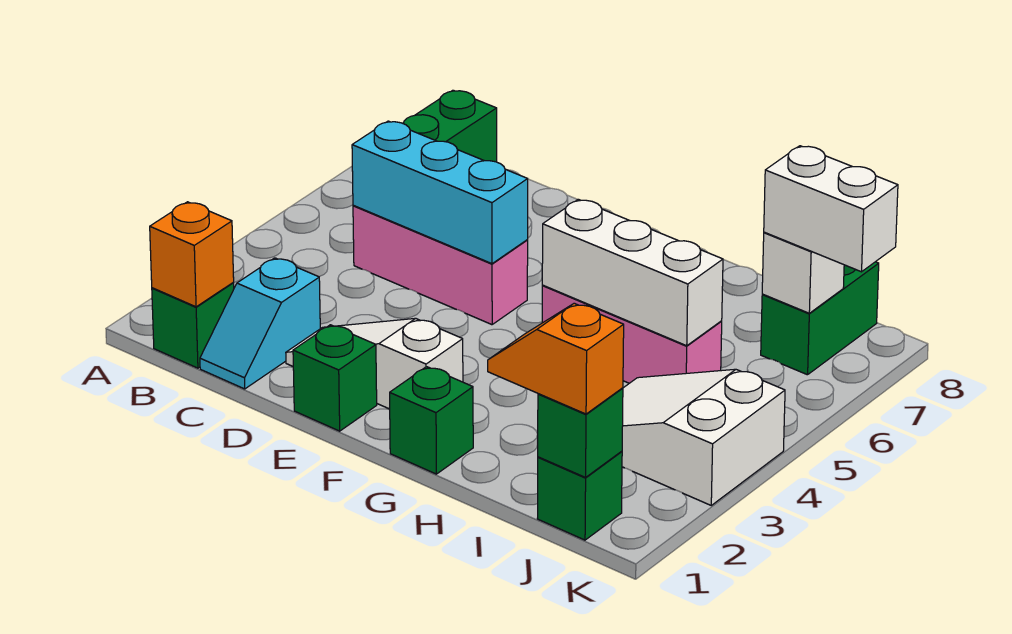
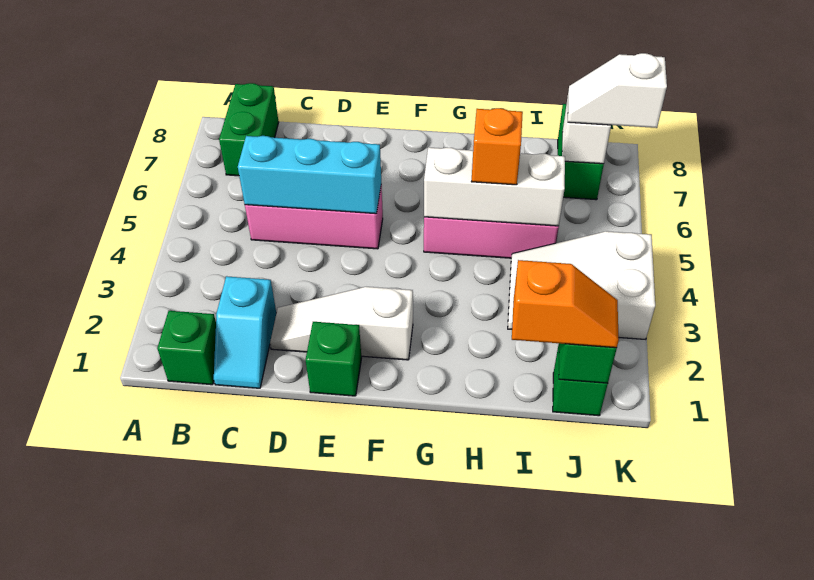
orange 1x1 brick [150,202,234,307] -> orange 1x1 brick moved to [471,108,523,185]
green 1x1 brick [390,367,473,474] -> none
orange 1x2 slope [488,303,624,414] -> orange 1x2 slope turned to [512,260,619,348]
white 1x2 brick [764,146,898,272] -> white 1x2 slope [568,53,667,128]

